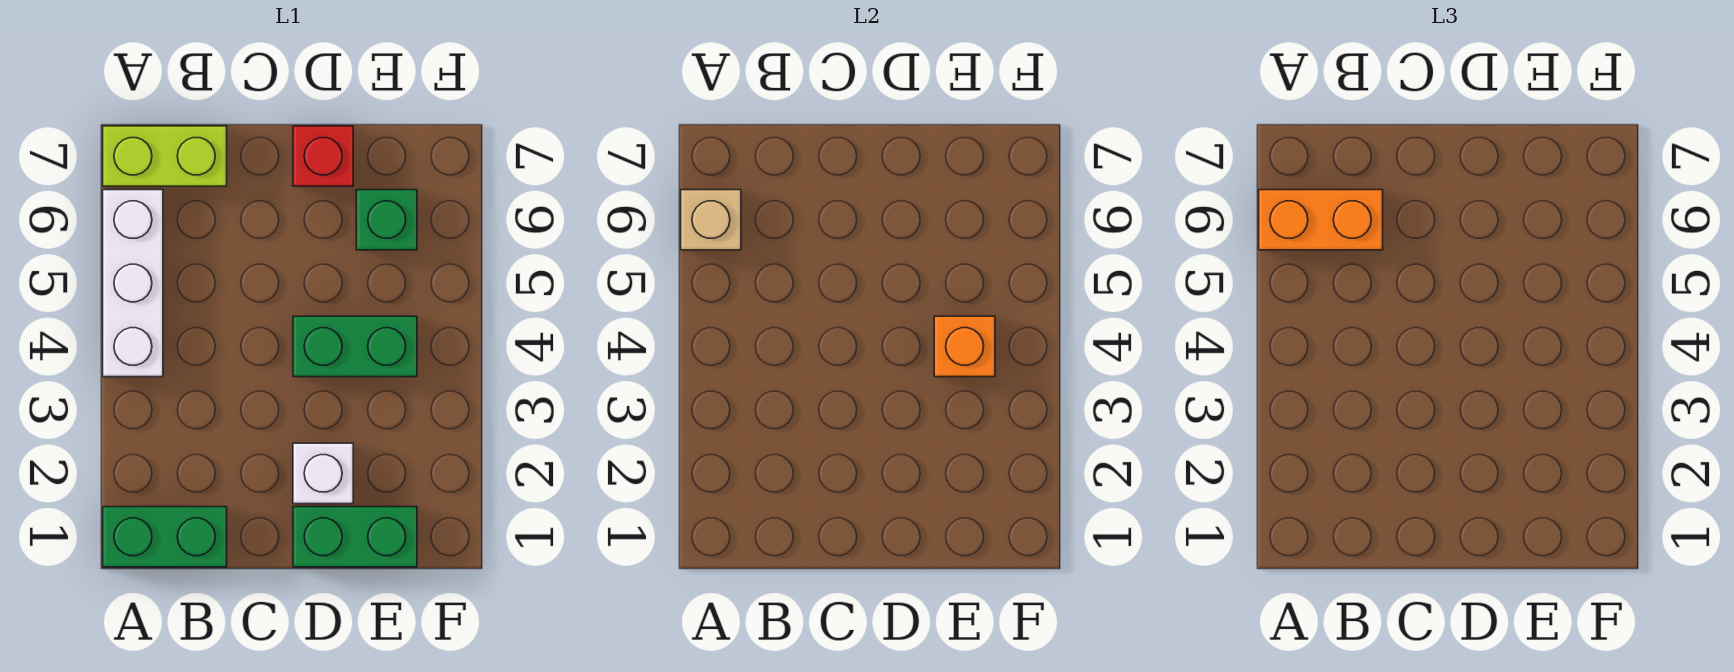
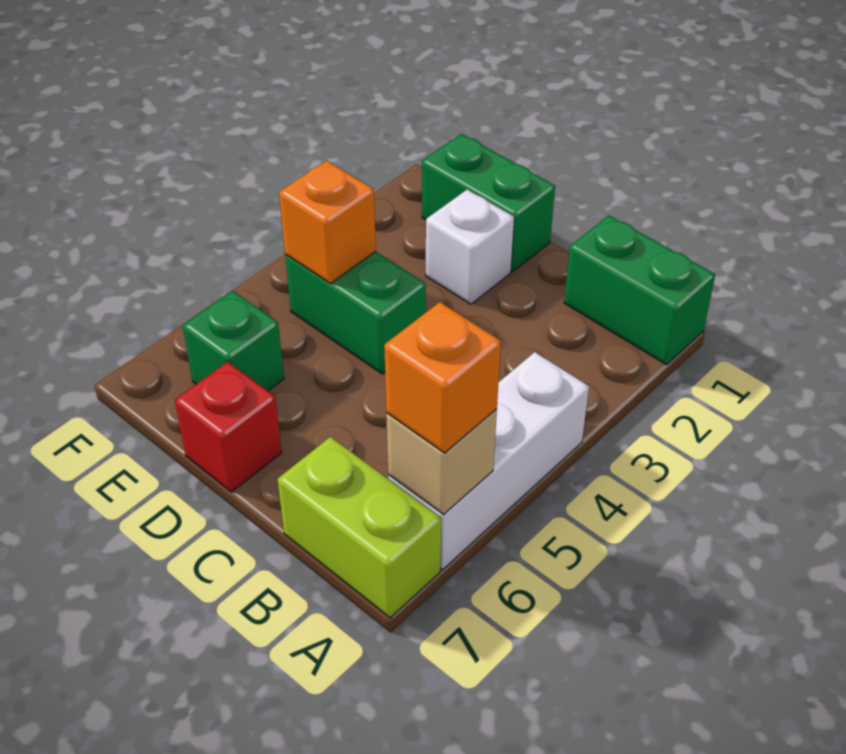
orange 1x2 brick [1259,190,1383,250] -> orange 1x1 brick [384,302,501,453]

